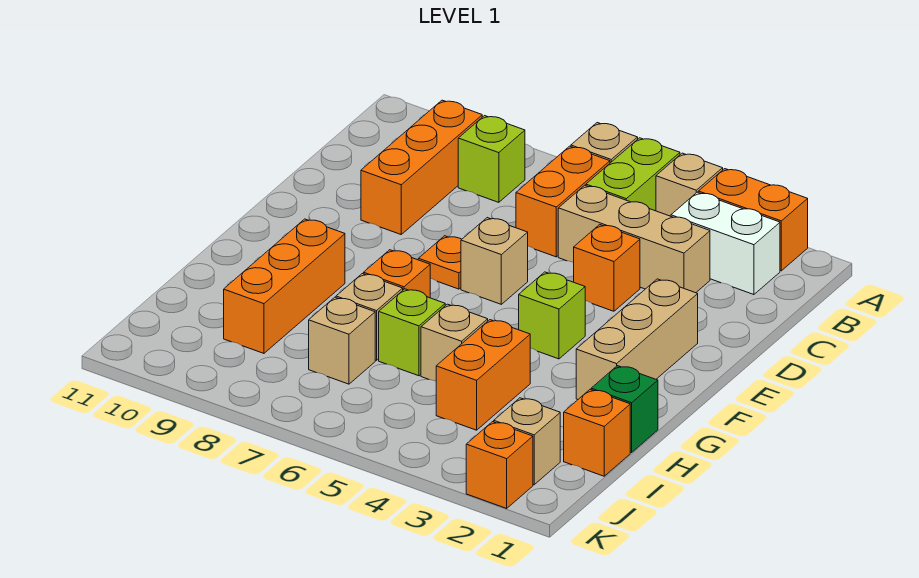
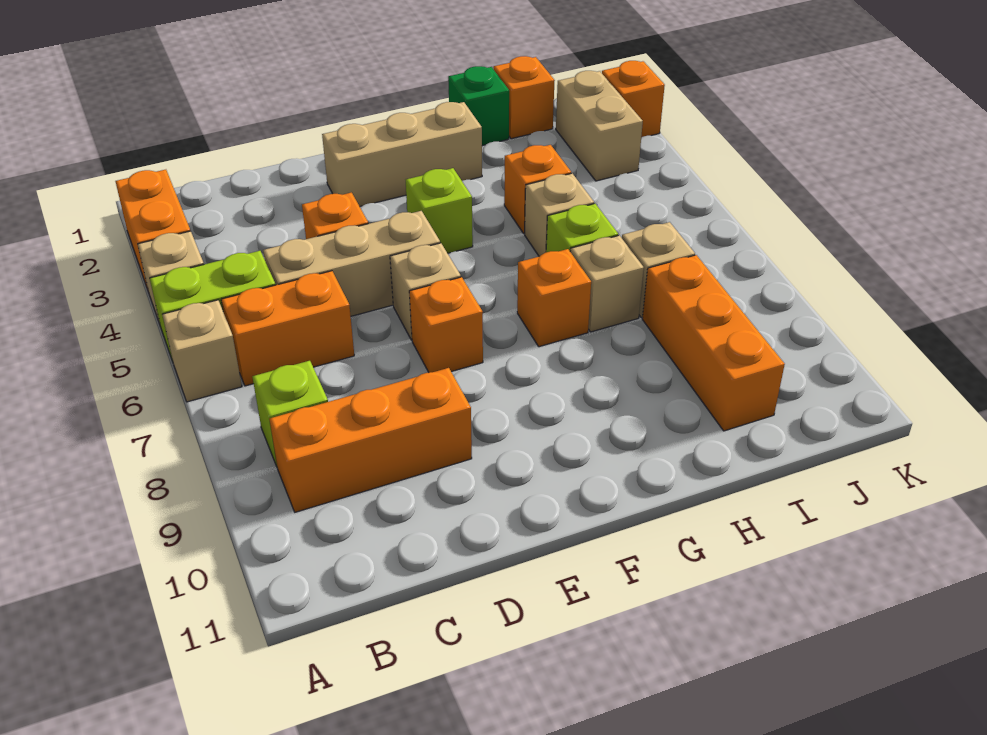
white 1x2 brick [671,192,780,295] -> none
tan 1x3 brick [558,185,710,293] -> tan 1x3 brick turned to [263,211,440,316]
orange 1x1 plate [418,236,462,289] -> orange 1x1 brick [409,277,483,373]
orange 1x3 brick [224,219,345,353] -> orange 1x3 brick turned to [642,255,785,431]
orange 1x2 brick [436,320,530,430] -> orange 1x1 brick [504,145,571,234]
tan 1x1 brick [494,398,560,485] -> tan 1x2 brick [556,71,643,181]

